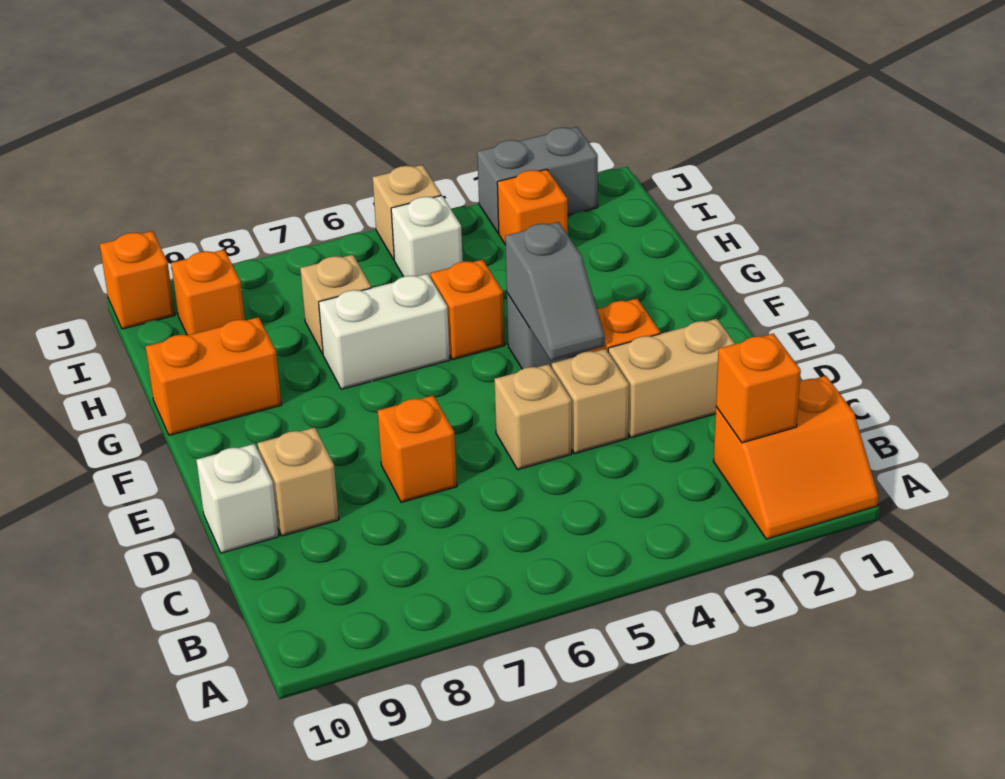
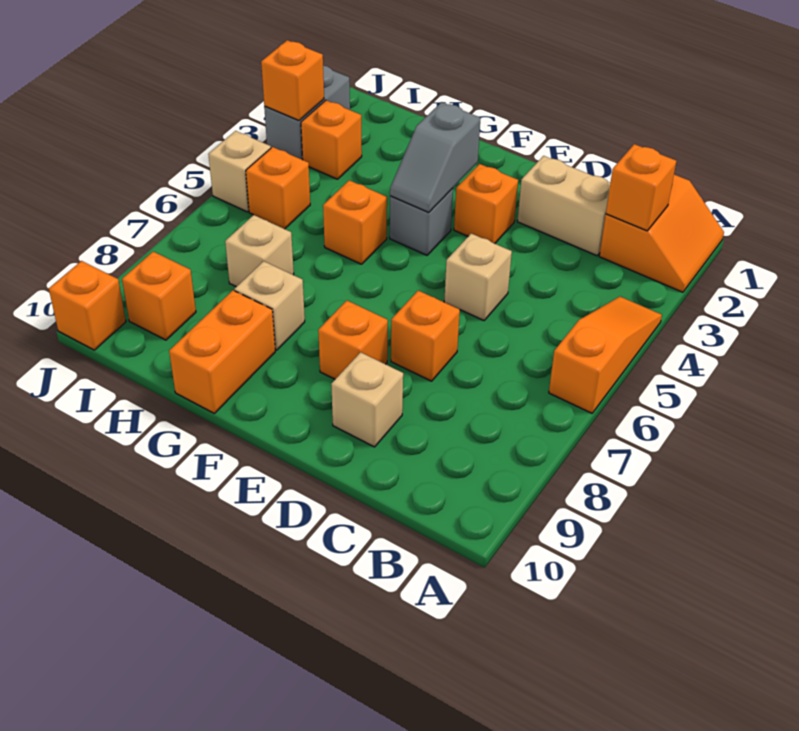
none -> orange 1x3 slope [549,297,662,413]
tan 1x2 brick [608,319,735,438] -> tan 1x2 brick turned to [517,156,610,256]
tan 1x1 brick [552,349,629,453] -> tan 1x1 brick moved to [234,261,305,350]
white 1x1 brick [196,444,279,553] -> none
grey 1x2 slope [505,222,605,361] -> grey 1x2 slope turned to [390,102,481,213]
none -> orange 1x1 brick [318,301,388,379]
white 1x2 brick [319,274,450,389] -> none
white 1x1 brick [391,195,463,278] -> orange 1x1 brick [246,147,310,229]
none -> orange 1x1 brick [261,40,324,120]

